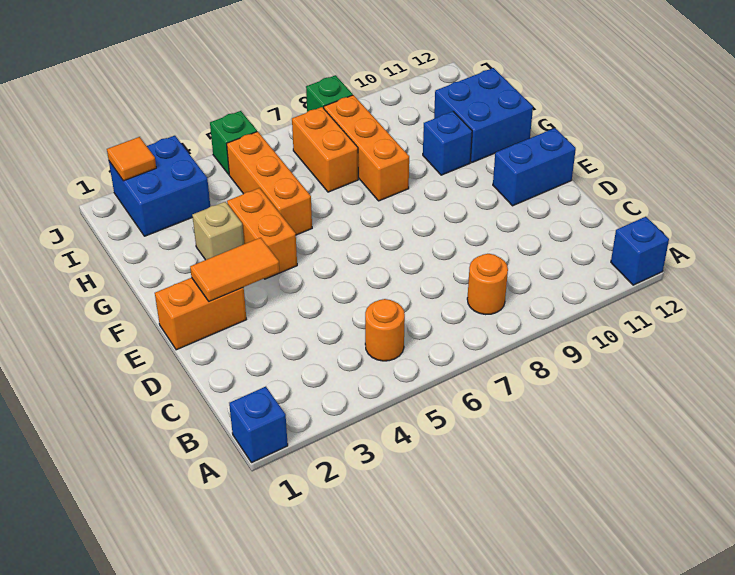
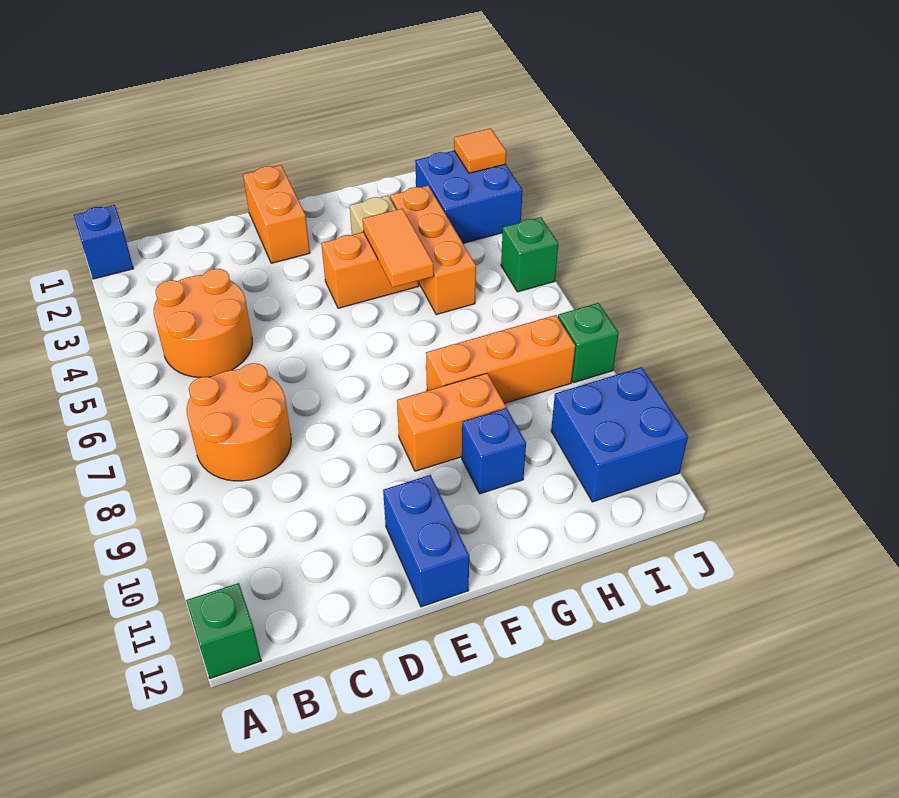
blue 1x1 brick [611,217,669,285] -> green 1x1 brick [186,583,261,678]
orange 1x1 round brick [365,299,405,361] -> orange 2x2 round brick [154,269,252,377]
orange 1x1 round brick [467,254,508,315] -> orange 2x2 round brick [187,363,291,481]
orange 1x2 tile [190,238,280,302] -> orange 1x2 tile moved to [363,209,434,287]
orange 1x3 brick [227,132,312,235] -> orange 1x3 brick turned to [390,186,476,315]
blue 2x2 brick [434,68,533,162] -> blue 2x2 brick moved to [551,367,688,502]
orange 1x2 brick [292,107,358,192] -> orange 1x2 brick moved to [397,373,506,471]

